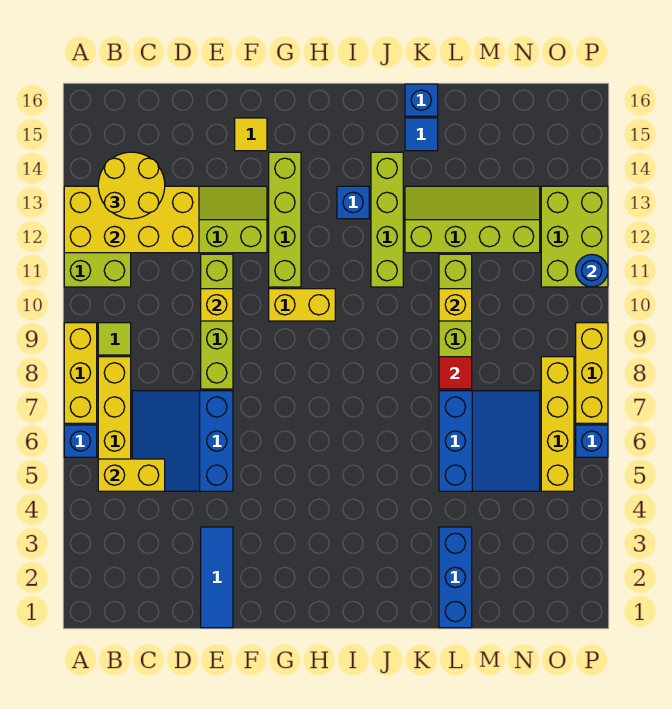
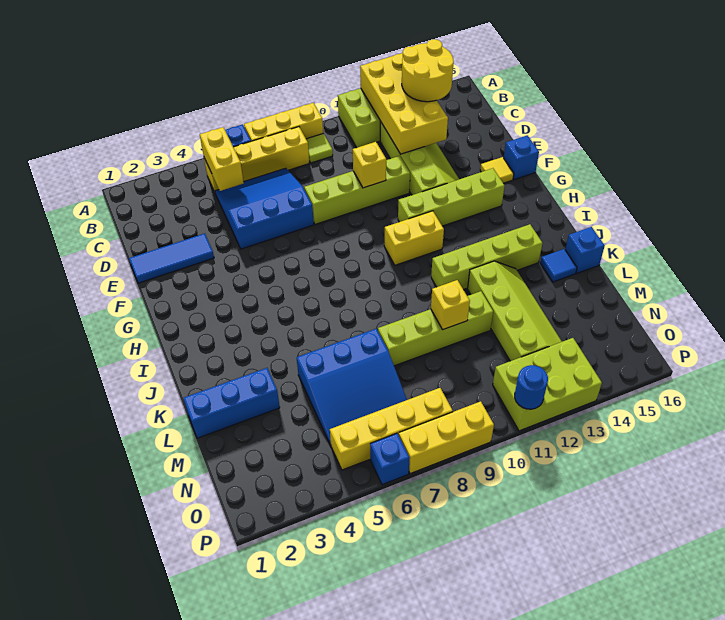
yellow 1x2 brick [269,289,335,321] -> yellow 1x2 brick turned to [384,211,444,265]
blue 1x1 brick [337,186,369,219] -> blue 1x1 brick moved to [504,135,539,180]
red 1x1 tile [439,357,472,389] -> none

